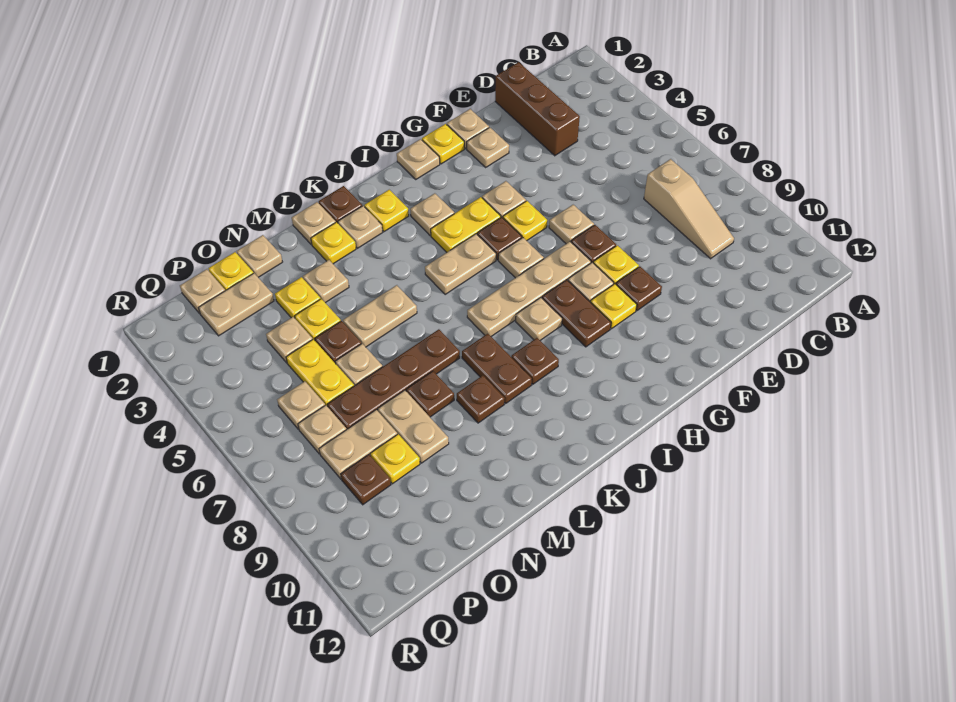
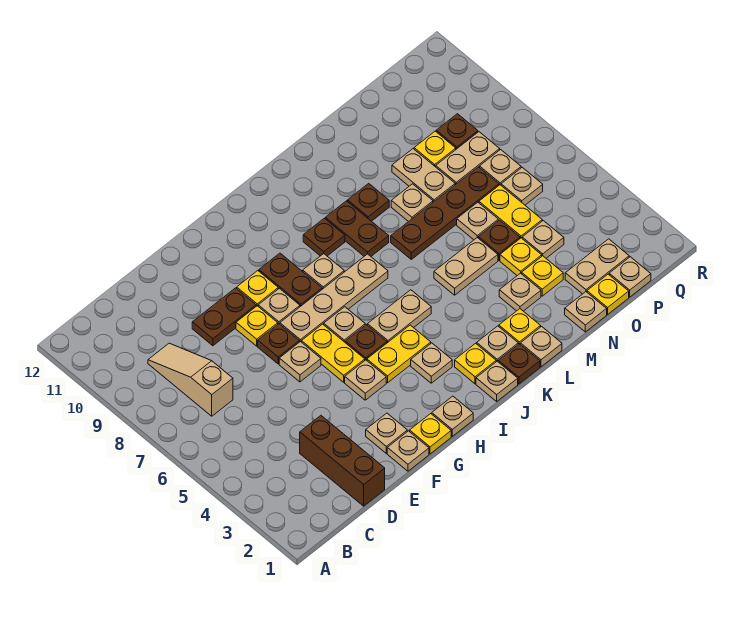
brown 1x1 plate [616,267,662,311] -> brown 1x2 plate [192,288,256,346]
yellow 1x1 plate [503,201,547,241] -> yellow 1x2 plate [302,324,365,382]
none -> tan 1x1 plate [476,361,518,401]
brown 1x1 plate [406,371,454,417] -> tan 1x1 plate [391,184,433,222]

